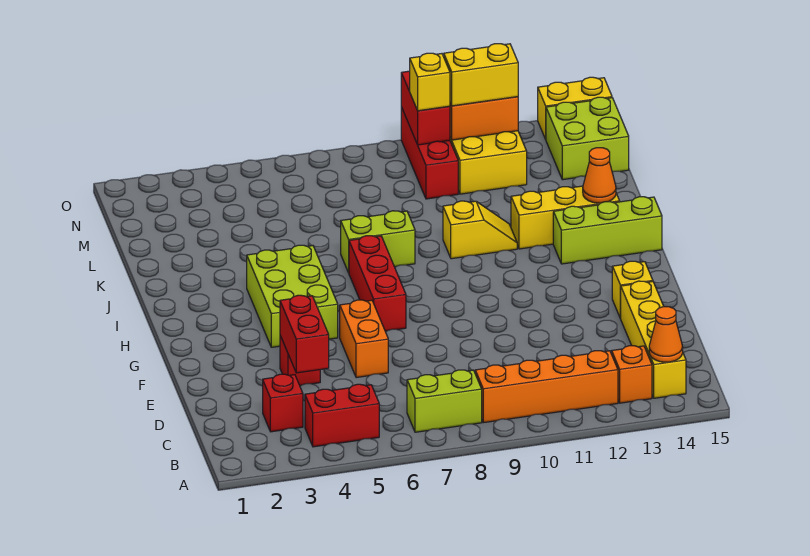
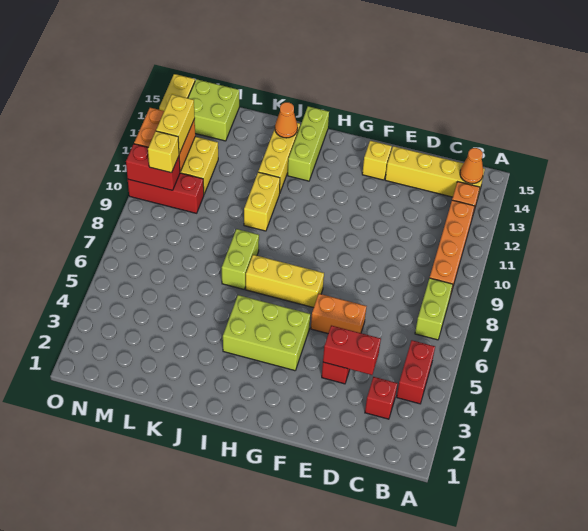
red 1x3 brick [349,236,406,331] -> yellow 1x3 brick [246,255,324,308]
yellow 1x2 slope [443,201,517,259] -> yellow 1x2 brick [244,172,280,231]

